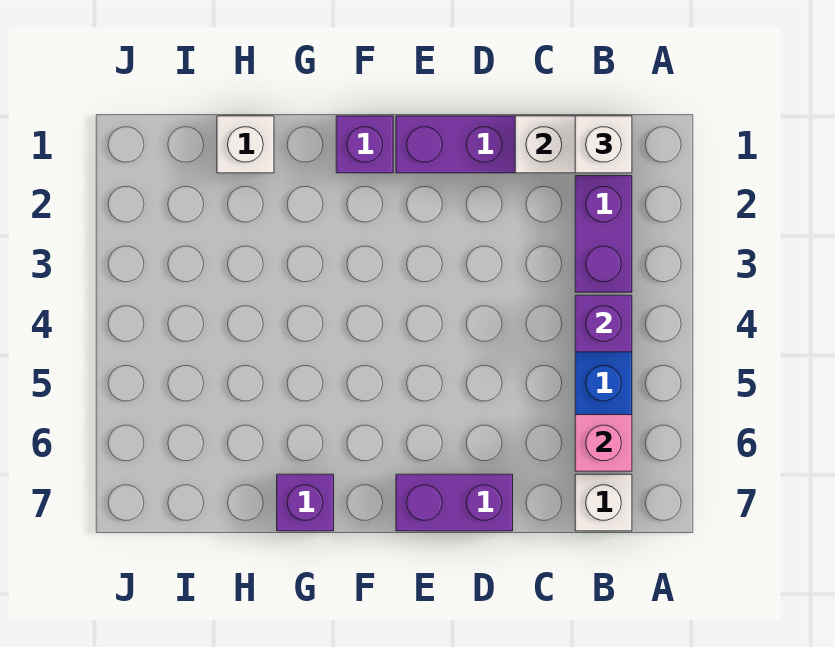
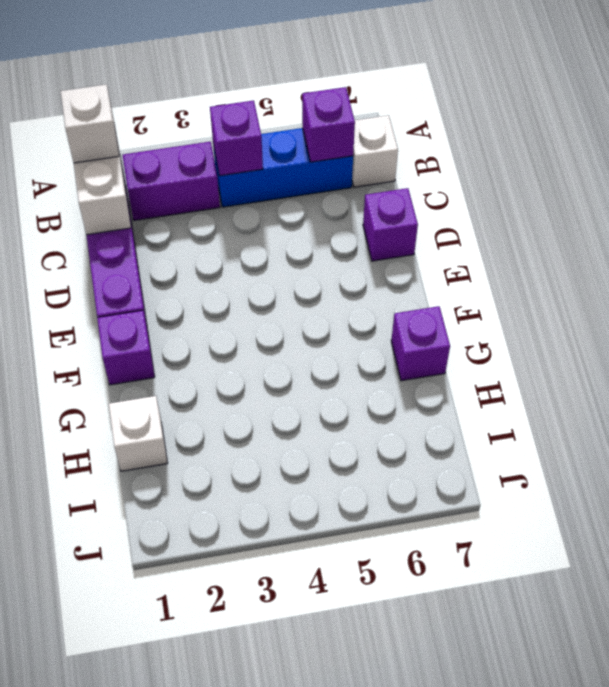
pink 1x1 brick [575,415,632,471] -> purple 1x1 brick [302,87,355,162]
purple 1x2 brick [396,474,513,531] -> purple 1x1 brick [363,188,418,261]

